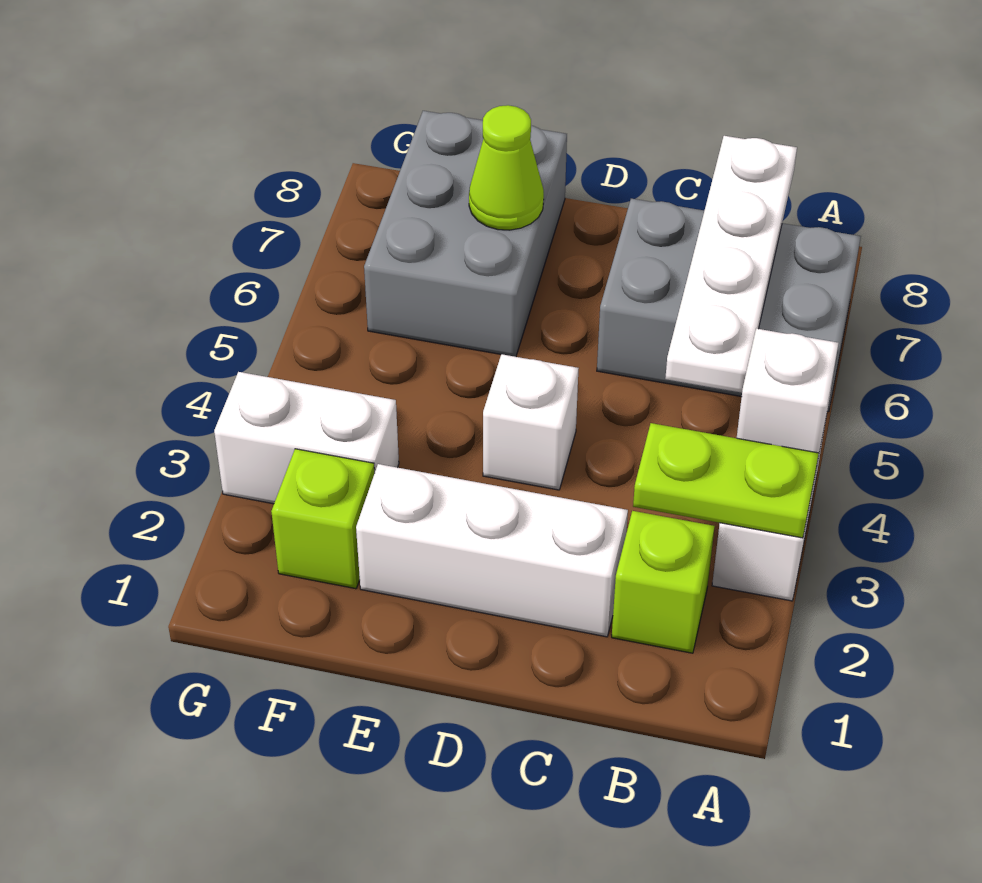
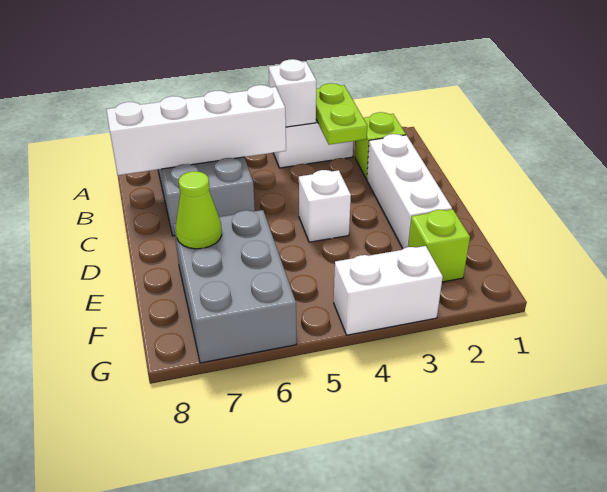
white 1x4 plate [665,136,797,393] -> white 1x4 brick [106,85,286,175]
grey 2x3 brick [364,111,567,357] -> grey 2x3 brick turned to [174,210,296,363]
white 1x2 brick [214,372,399,504] -> white 1x2 brick turned to [334,246,443,335]

